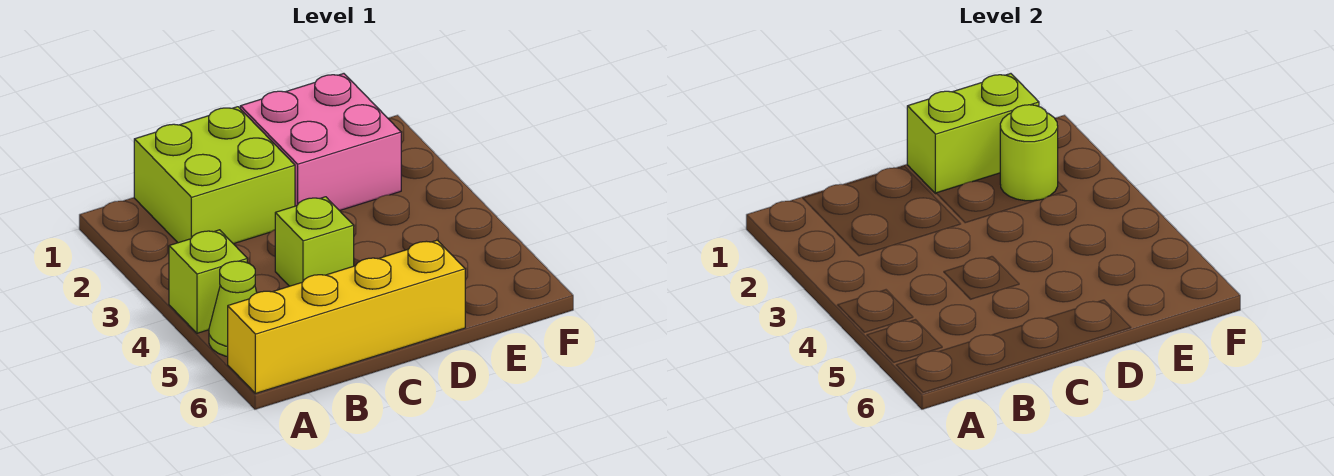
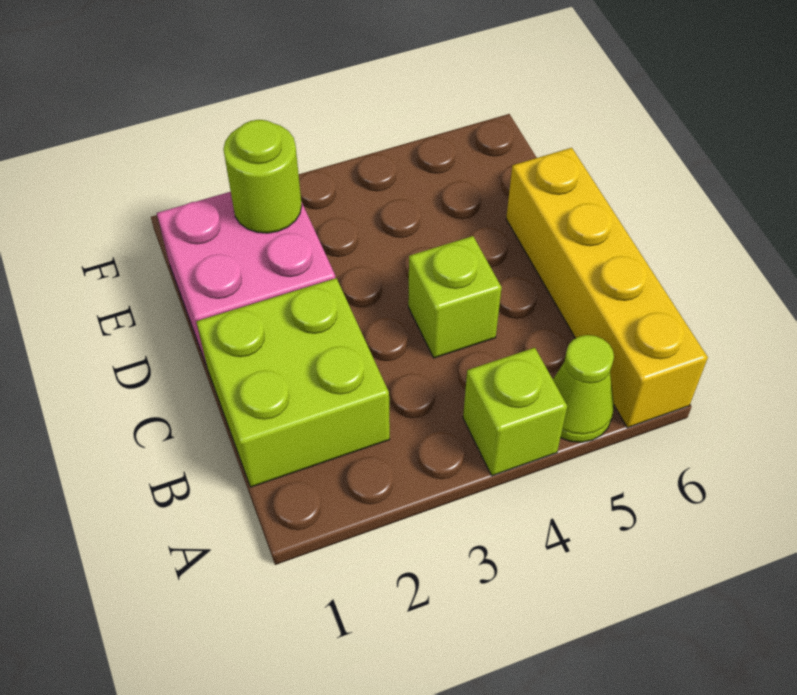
lime 1x2 brick [907,74,1039,194] -> none

